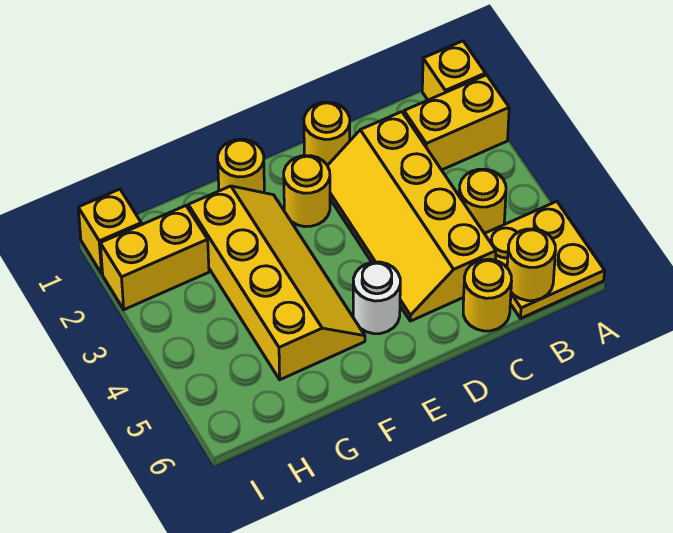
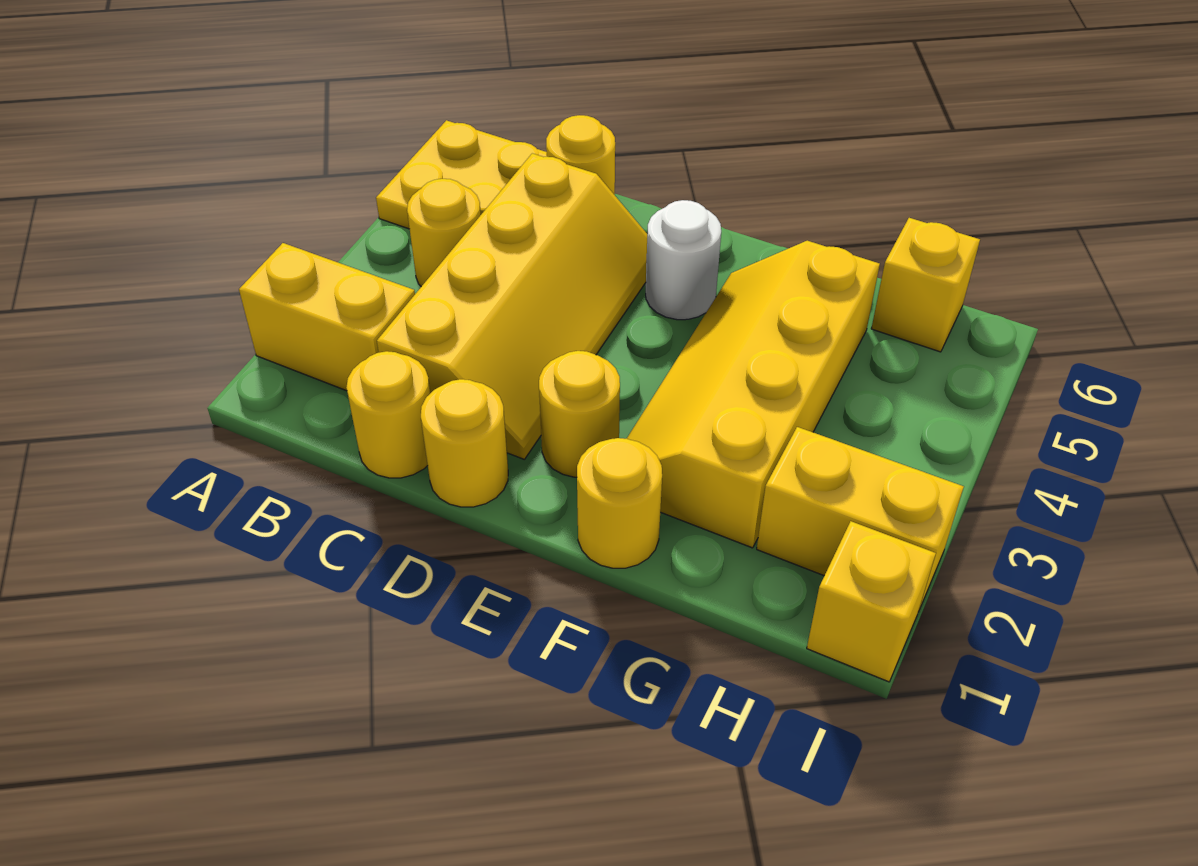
yellow 1x1 brick [422,41,486,100] -> yellow 1x1 brick moved to [871,218,980,352]
yellow 1x1 round brick [507,229,556,301] -> yellow 1x1 round brick moved to [346,351,430,478]

